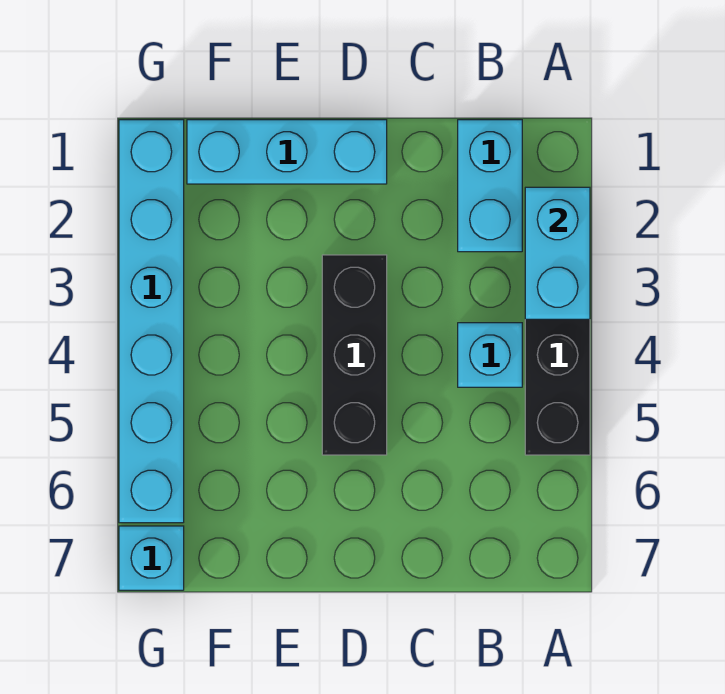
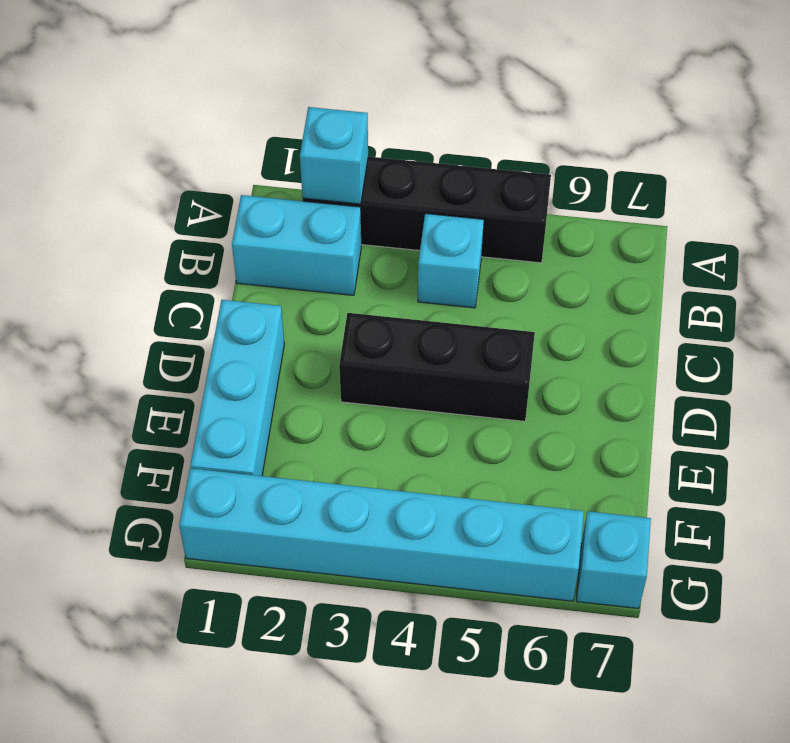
cyan 1x2 brick [525,187,590,319] -> cyan 1x1 brick [300,107,368,204]

